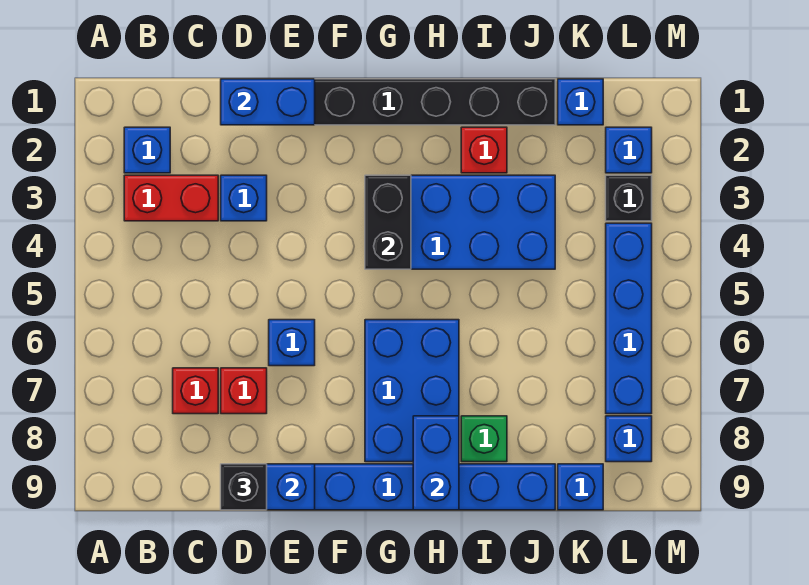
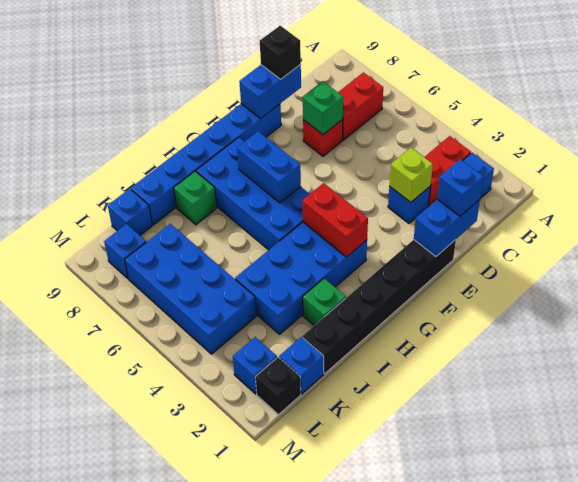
red 1x1 brick [173,368,218,414] -> red 1x2 brick [338,73,383,140]
none -> lime 1x1 brick [389,148,433,202]
none -> green 1x1 brick [303,81,343,135]
blue 1x1 brick [269,320,315,366] -> blue 1x1 brick moved to [437,159,484,216]
black 1x2 brick [365,175,411,269] -> red 1x2 brick [302,183,368,257]
blue 2x3 brick [365,320,459,462] -> blue 2x4 brick [196,137,309,250]
blue 1x2 brick [413,416,459,510] -> blue 1x2 brick moved to [237,131,301,203]
red 1x1 brick [461,127,507,173] -> green 1x1 brick [303,278,346,325]
black 1x1 brick [606,175,652,221] -> black 1x1 brick moved to [255,357,301,415]
blue 1x4 brick [606,223,652,414] -> blue 2x4 brick [125,224,256,354]

